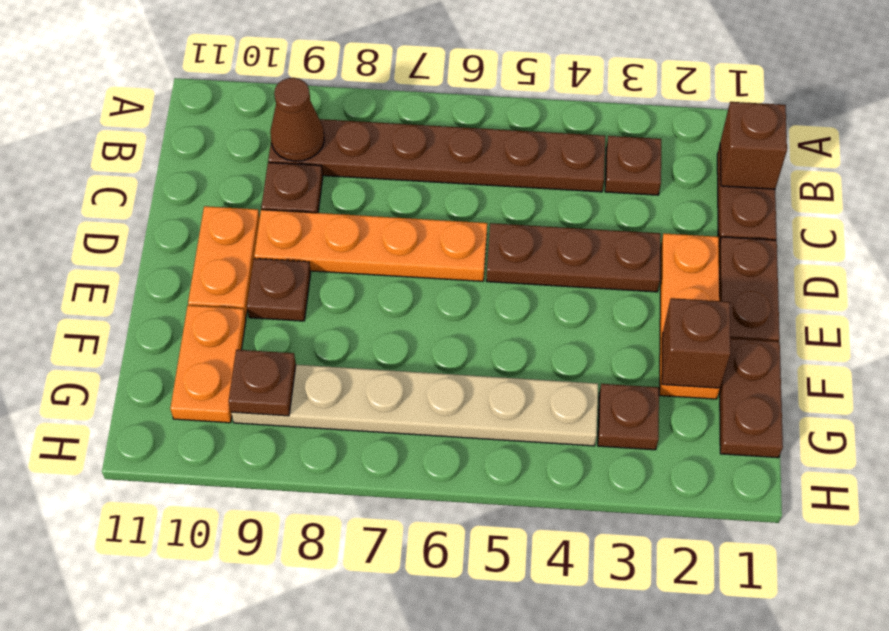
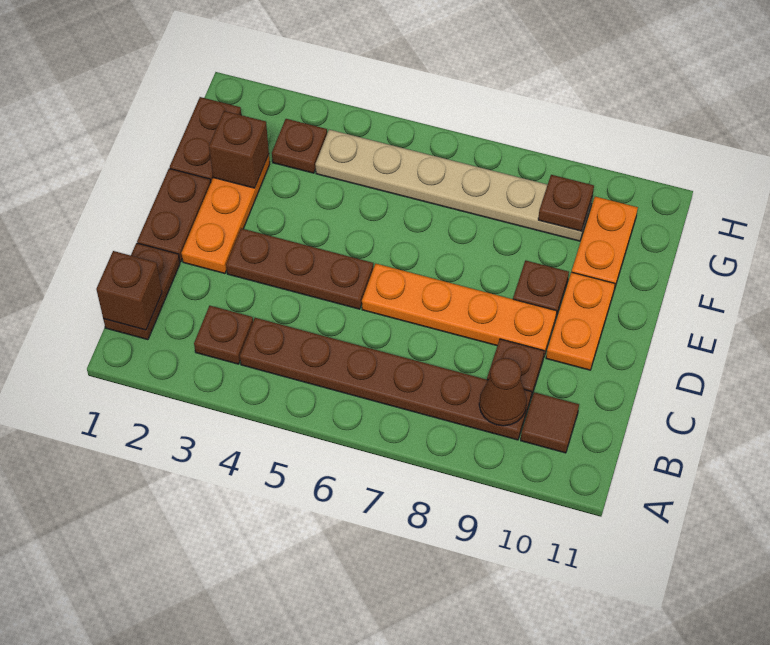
none -> brown 1x1 tile [521,392,579,453]

